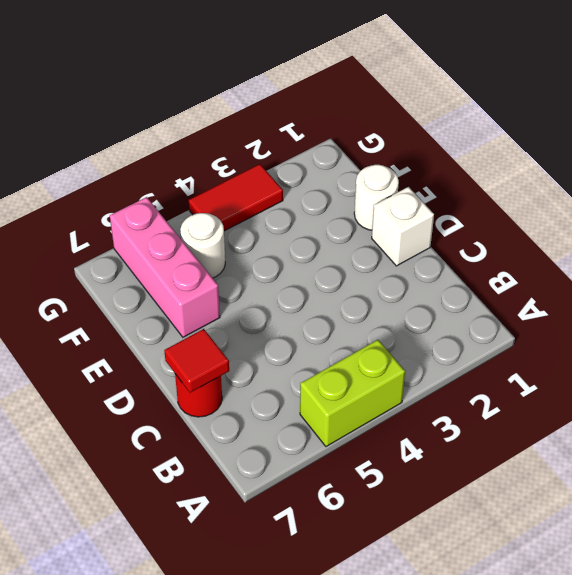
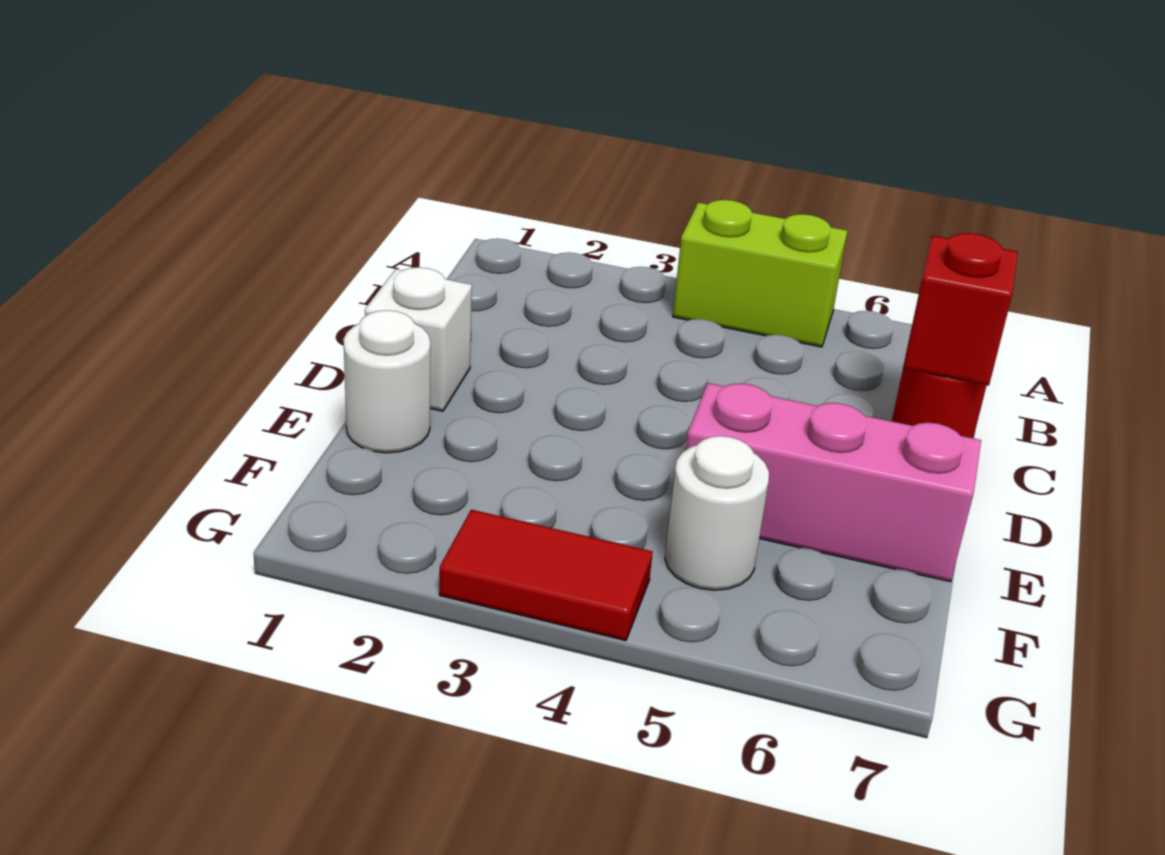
red 1x1 tile [164,329,229,393] -> red 1x1 brick [903,233,1018,386]
pink 1x3 brick [110,197,220,337] -> pink 1x3 brick turned to [686,383,981,582]

